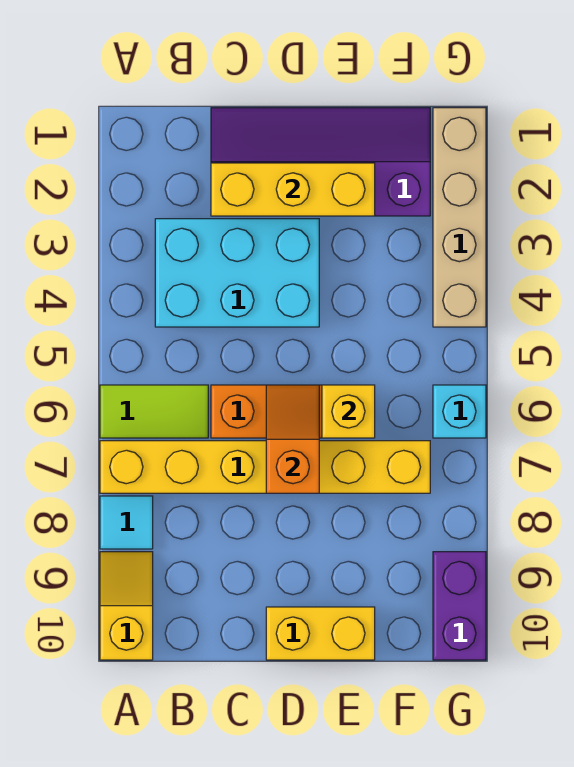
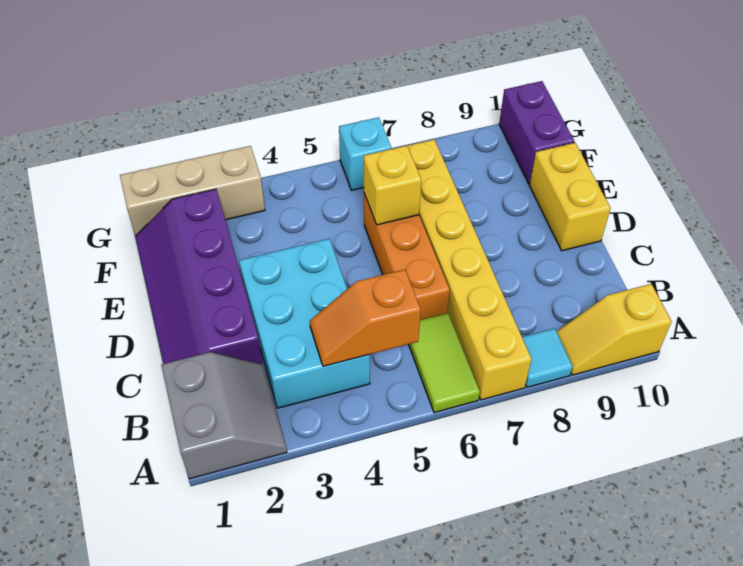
none -> grey 2x2 slope [161,352,287,479]
yellow 1x3 brick [211,163,375,216] -> none
orange 1x2 slope [266,385,319,493] -> orange 1x2 slope moved to [310,269,421,366]
tan 1x4 brick [433,108,486,327] -> tan 1x3 brick [120,146,265,236]
purple 1x2 brick [433,552,486,660] -> purple 1x2 brick turned to [499,81,574,184]

